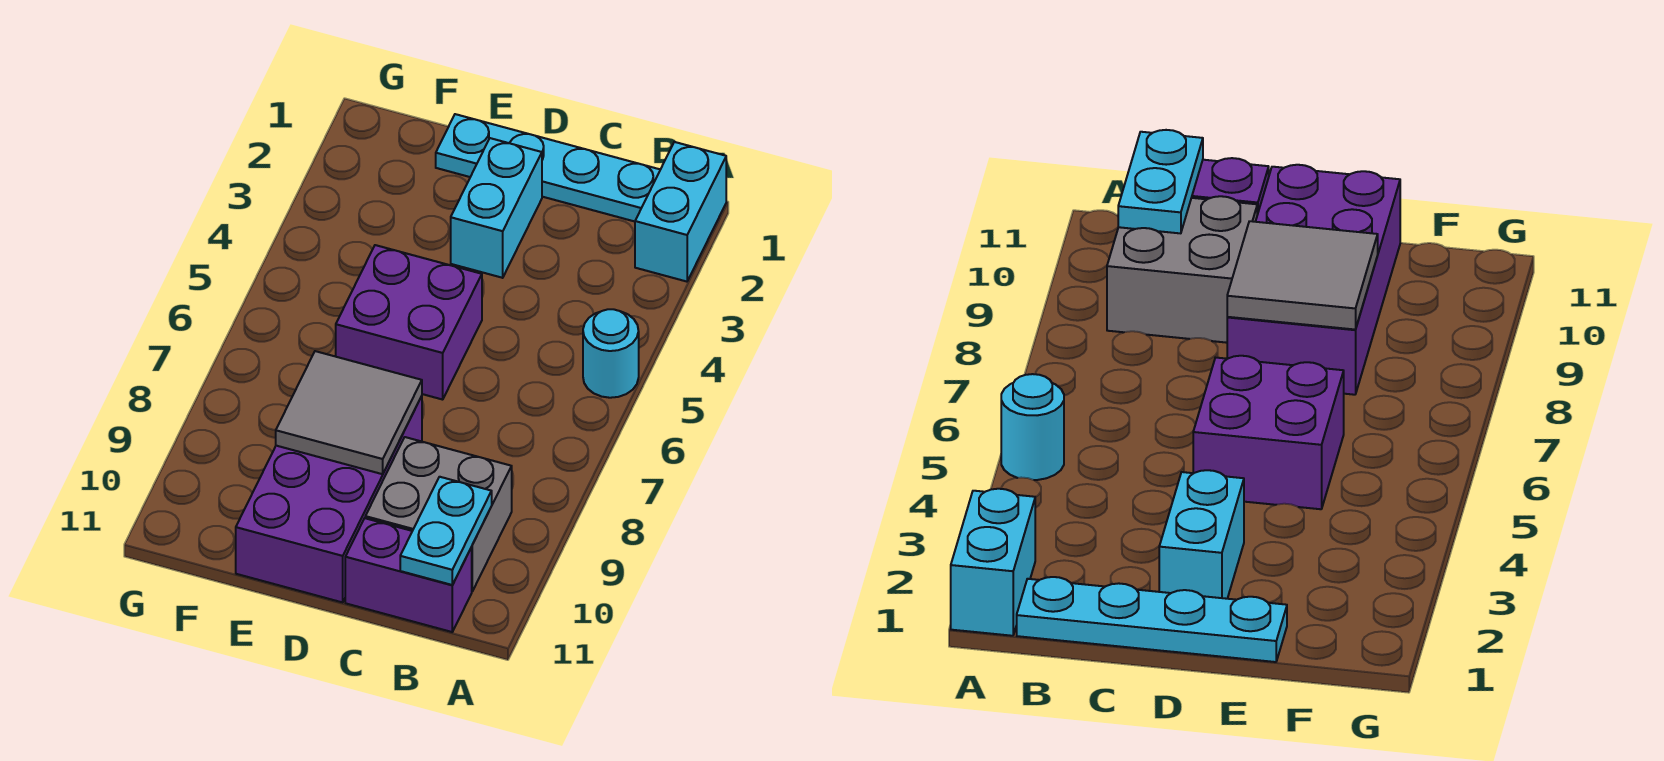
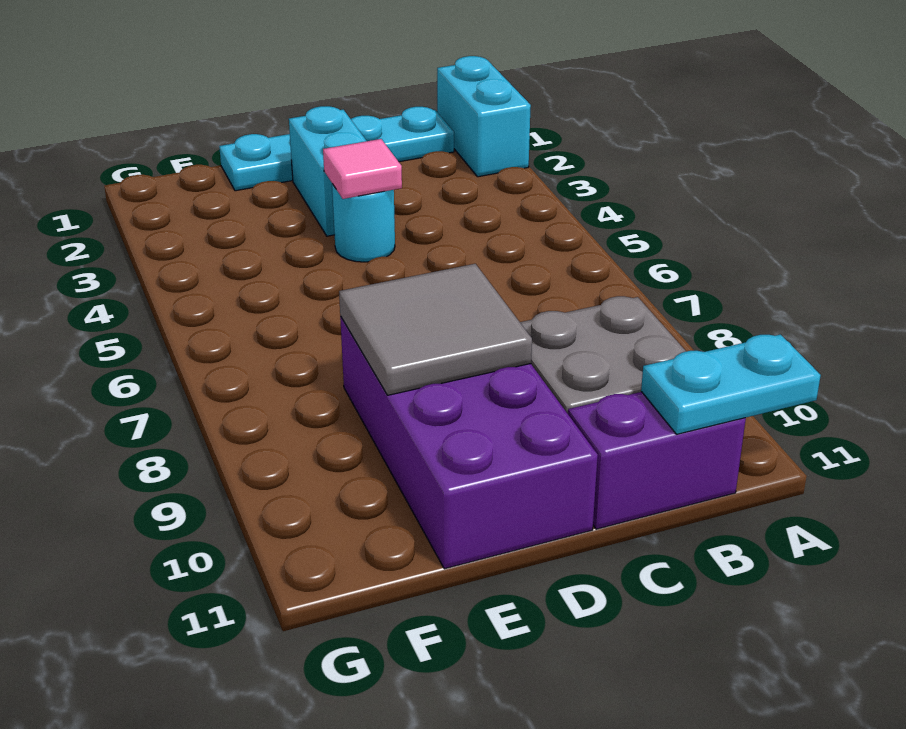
cyan 1x1 round brick [583,309,639,398] -> cyan 1x1 round brick moved to [332,184,395,262]
cyan 1x2 plate [400,477,492,585] -> cyan 1x2 plate turned to [641,335,821,434]
none -> pink 1x1 tile [323,139,402,199]
purple 2x2 brick [336,245,482,400] -> none

